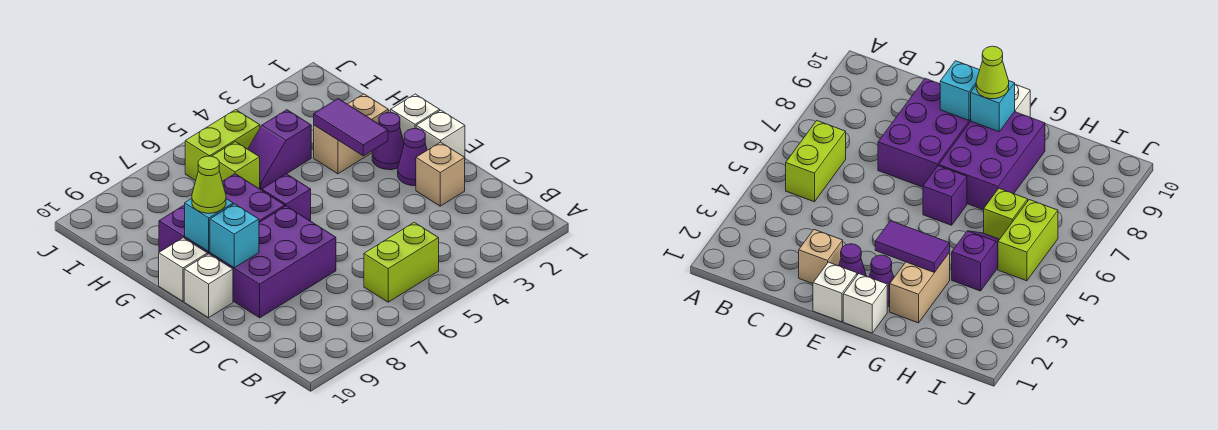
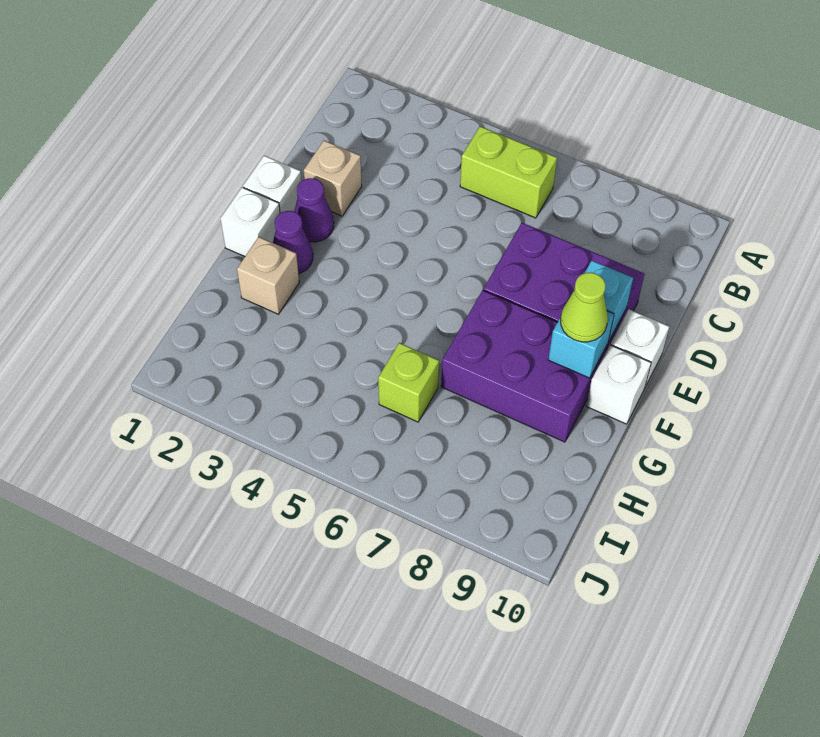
purple 1x2 tile [314,99,388,156] -> none
purple 1x1 brick [262,174,311,221] -> none
tan 1x2 brick [314,94,388,174] -> tan 1x1 brick [237,237,299,314]
purple 1x2 slope [248,110,311,190] -> none
lime 1x2 brick [185,110,260,181] -> none

